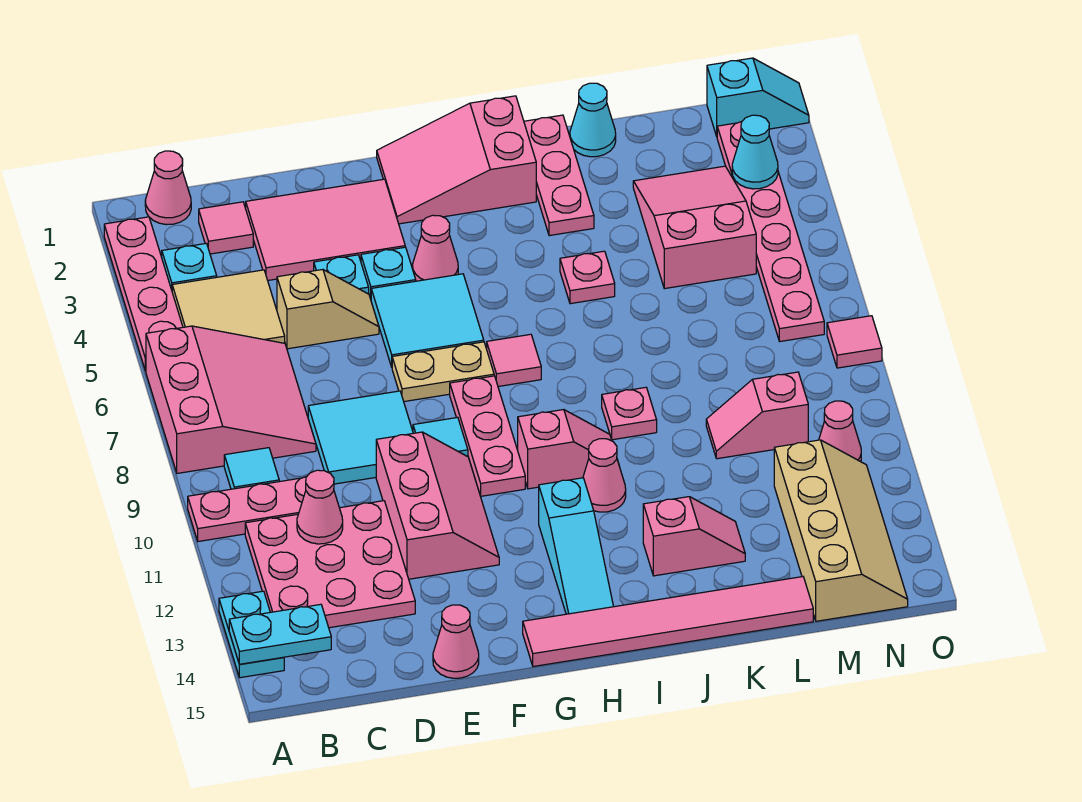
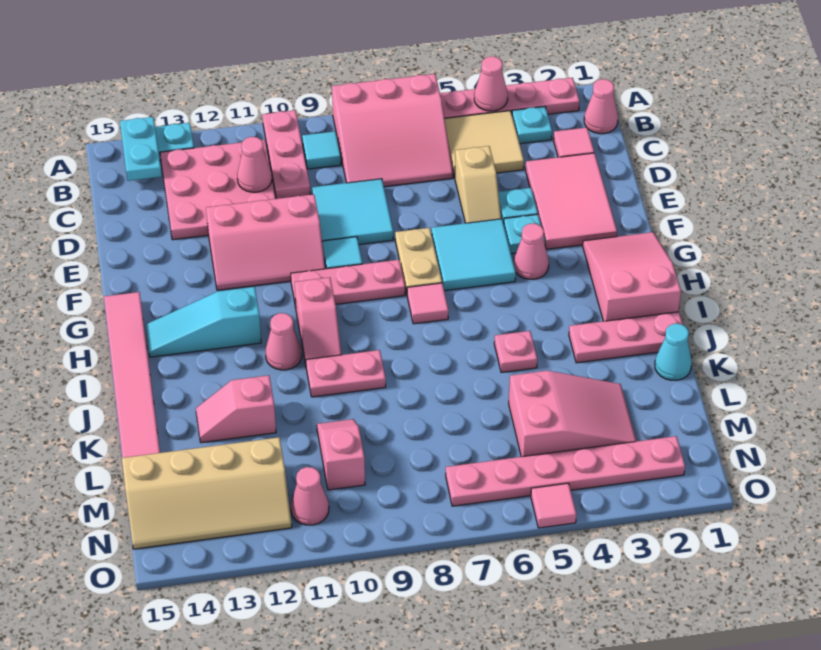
pink 1x1 cone [433,605,479,678] -> pink 1x1 cone moved to [474,56,508,111]
pink 1x1 plate [602,387,657,440] -> pink 1x2 plate [306,350,386,397]
pink 1x2 slope [643,497,745,576] -> pink 1x2 slope turned to [196,375,276,443]
cyan 1x2 slope [707,58,809,136] -> none
cyan 1x1 cone [732,115,778,189] -> none
pink 1x1 tile [827,316,882,368] -> pink 1x1 tile moved to [531,483,577,528]

